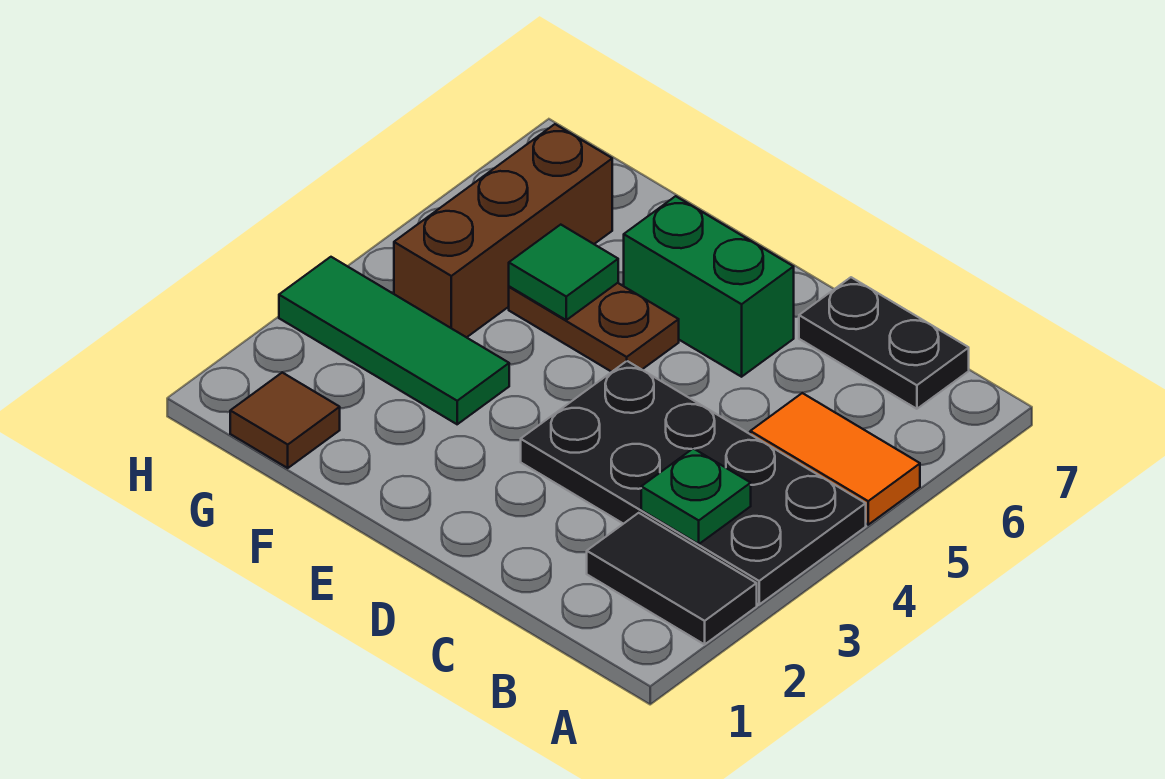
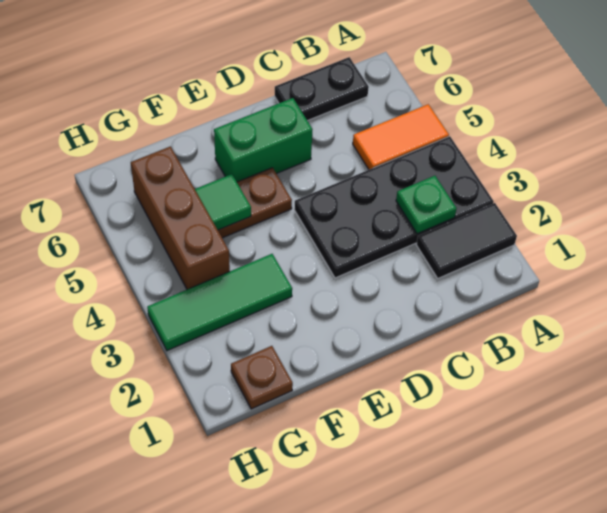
brown 1x1 tile [230,372,340,468] -> brown 1x1 plate [231,346,293,409]

